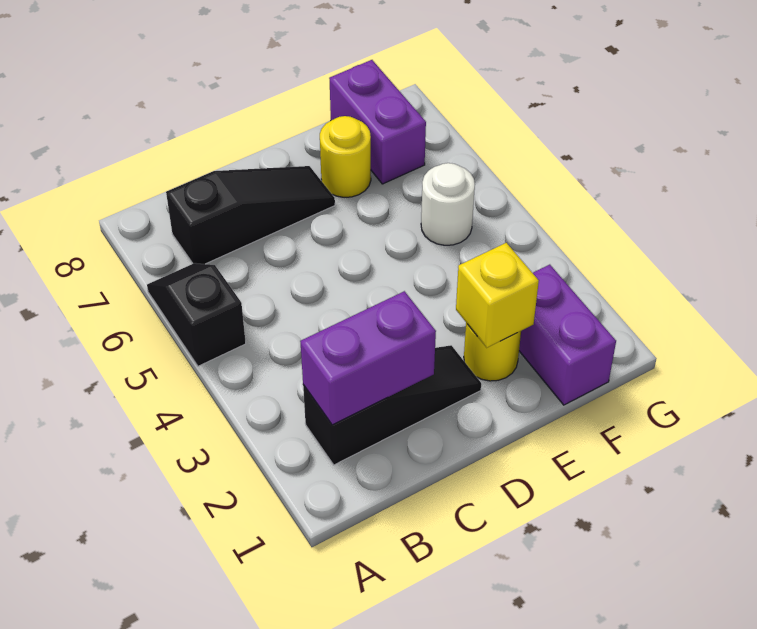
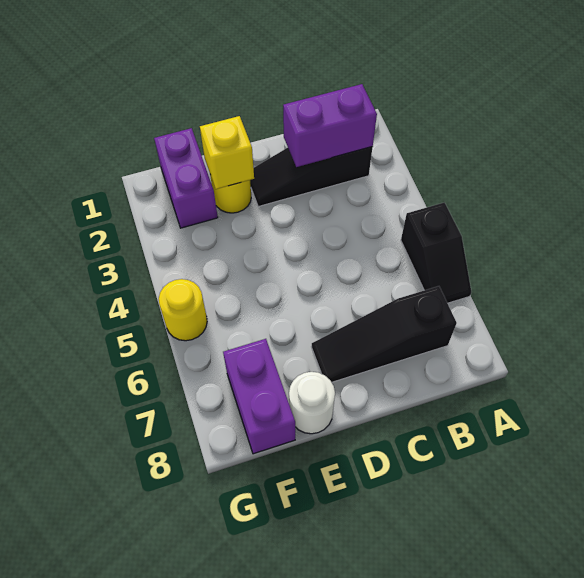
yellow 1x1 round brick [320,116,371,197] -> yellow 1x1 round brick moved to [159,279,207,341]
white 1x1 round brick [421,163,475,245] -> white 1x1 round brick moved to [289,372,335,434]

